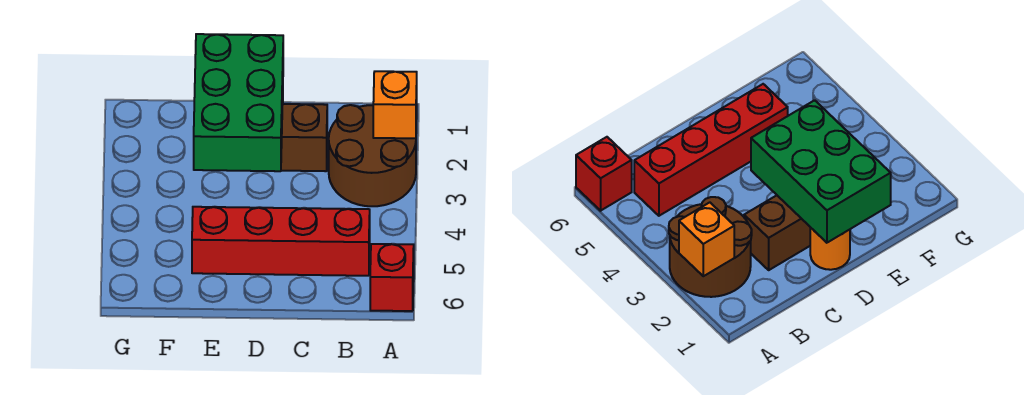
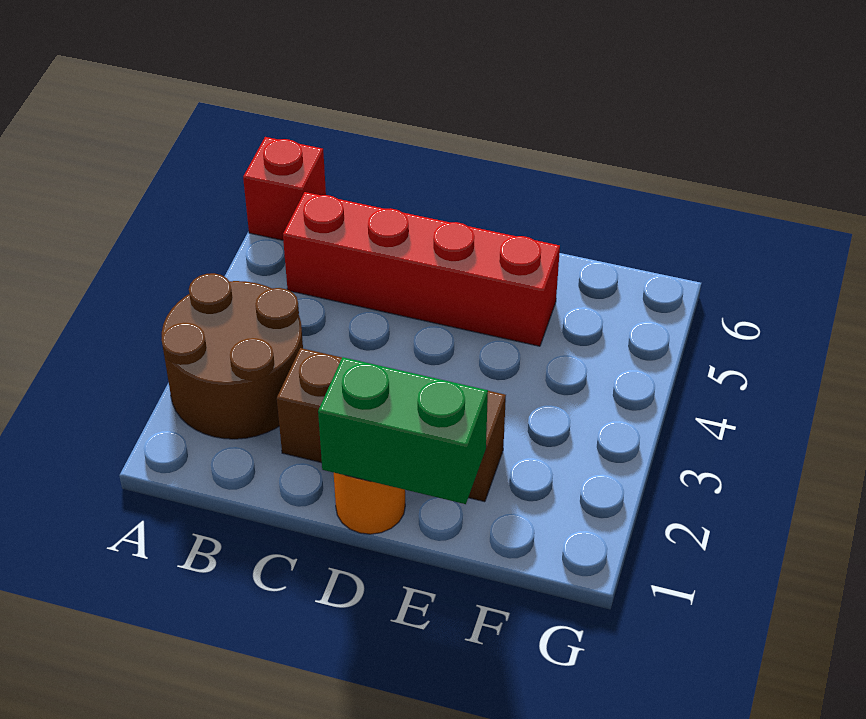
orange 1x1 brick [373,71,417,138] -> none
green 2x3 brick [194,34,283,171] -> green 1x2 brick [318,357,488,504]

